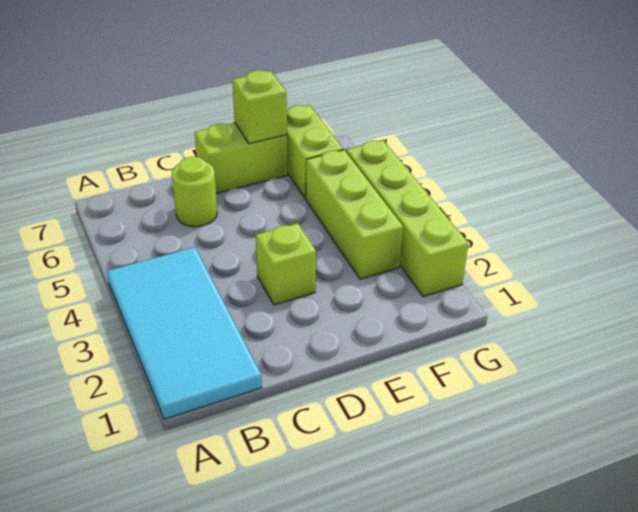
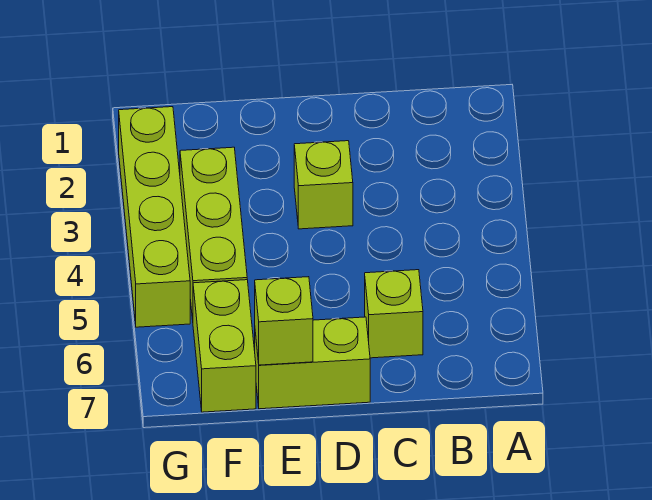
cyan 2x4 tile [107,247,262,419] -> none
lime 1x1 round brick [172,157,217,227] -> lime 1x1 brick [365,270,423,358]

